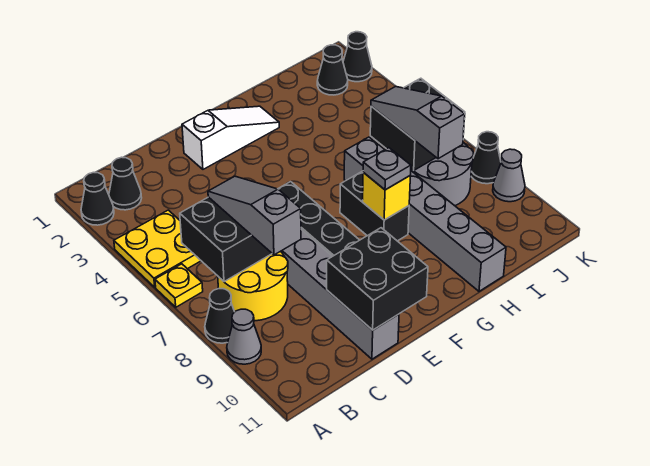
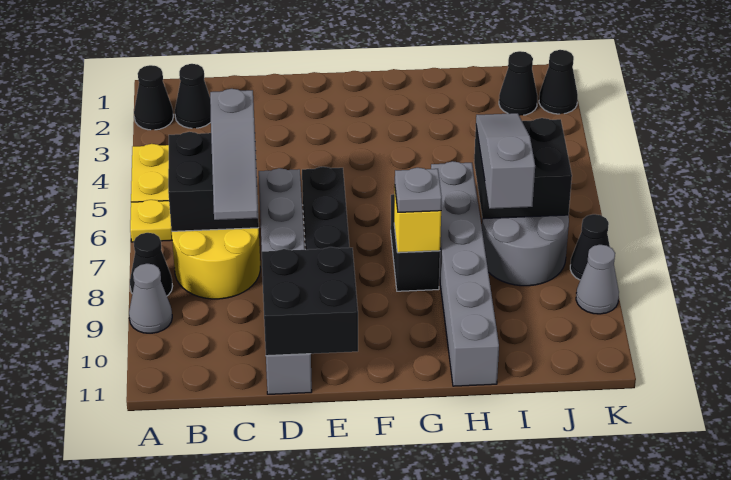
grey 1x3 slope [208,176,301,255] -> grey 1x3 slope turned to [210,89,258,220]
white 1x3 slope [182,106,279,169] -> none

